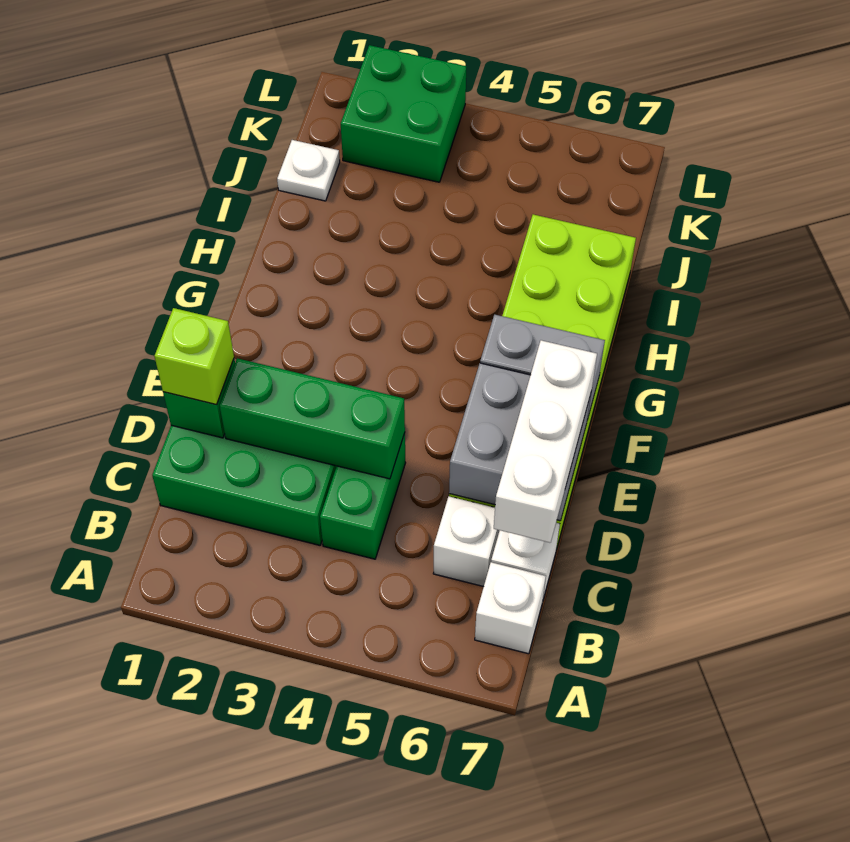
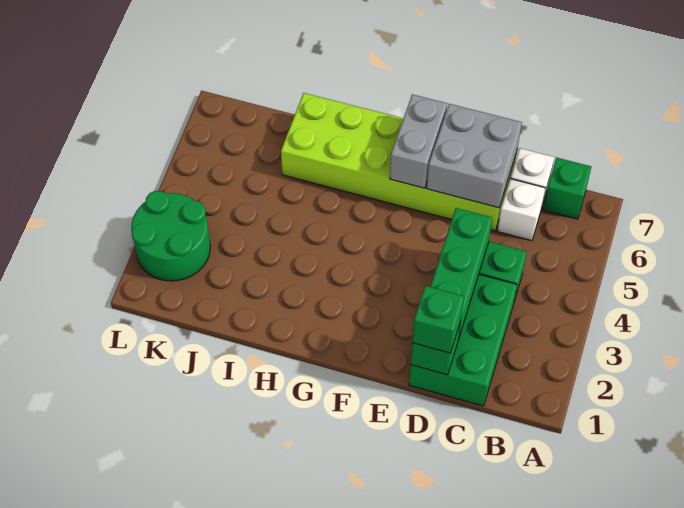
white 1x1 brick [475,562,546,654] -> green 1x1 brick [543,158,591,219]
white 1x3 brick [494,340,597,543] -> none
lime 1x1 brick [154,308,234,405] -> green 1x1 brick [412,286,464,353]
white 1x1 plate [277,140,340,201] -> none
green 2x2 brick [341,45,466,182] -> green 2x2 round brick [131,191,210,281]

